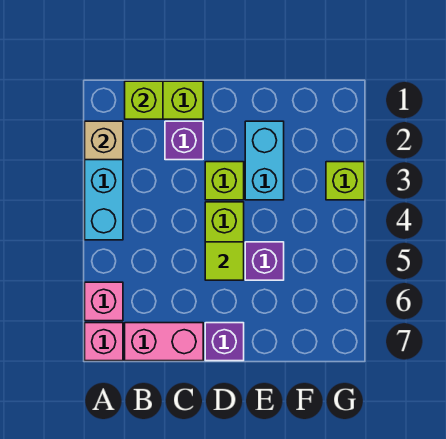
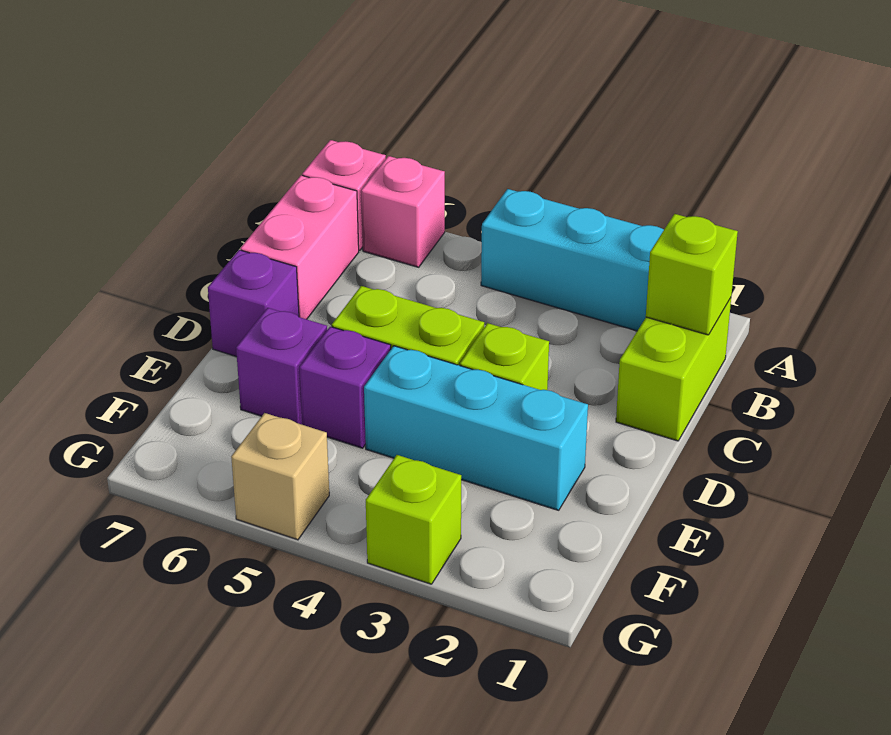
tan 1x1 brick [85,121,123,160] -> tan 1x1 brick moved to [231,413,329,540]
purple 1x1 brick [165,121,203,160] -> purple 1x1 brick moved to [236,308,327,425]
lime 1x1 tile [205,242,244,280] -> none
cyan 1x2 brick [245,121,284,200] -> cyan 1x3 brick [364,346,588,510]

